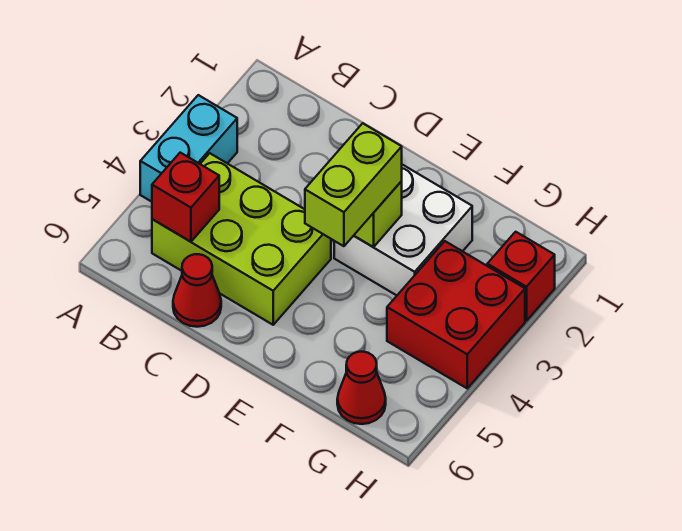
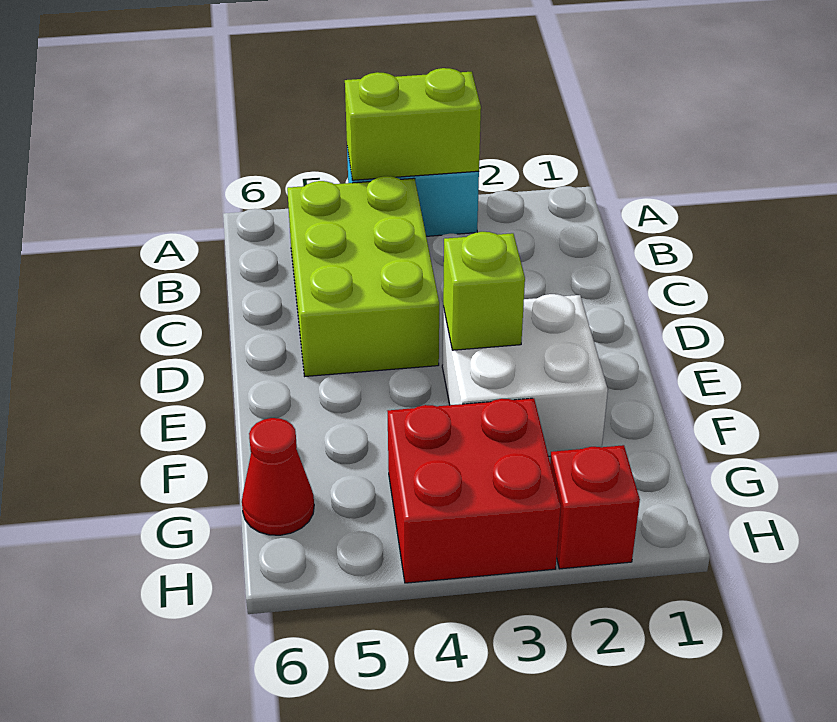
red 1x1 brick [152,153,219,242] -> none
red 1x1 cone [173,254,221,327] -> none
lime 1x2 brick [305,123,402,246] -> lime 1x2 brick moved to [345,68,481,180]

